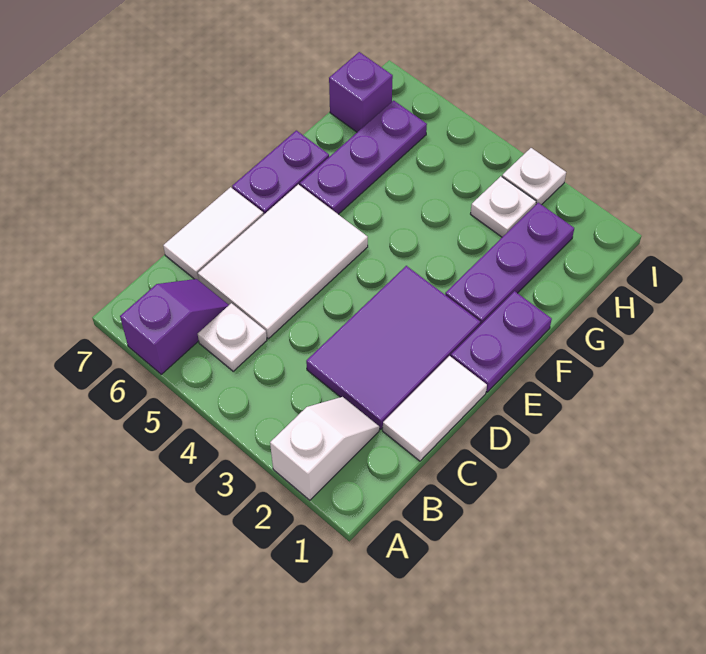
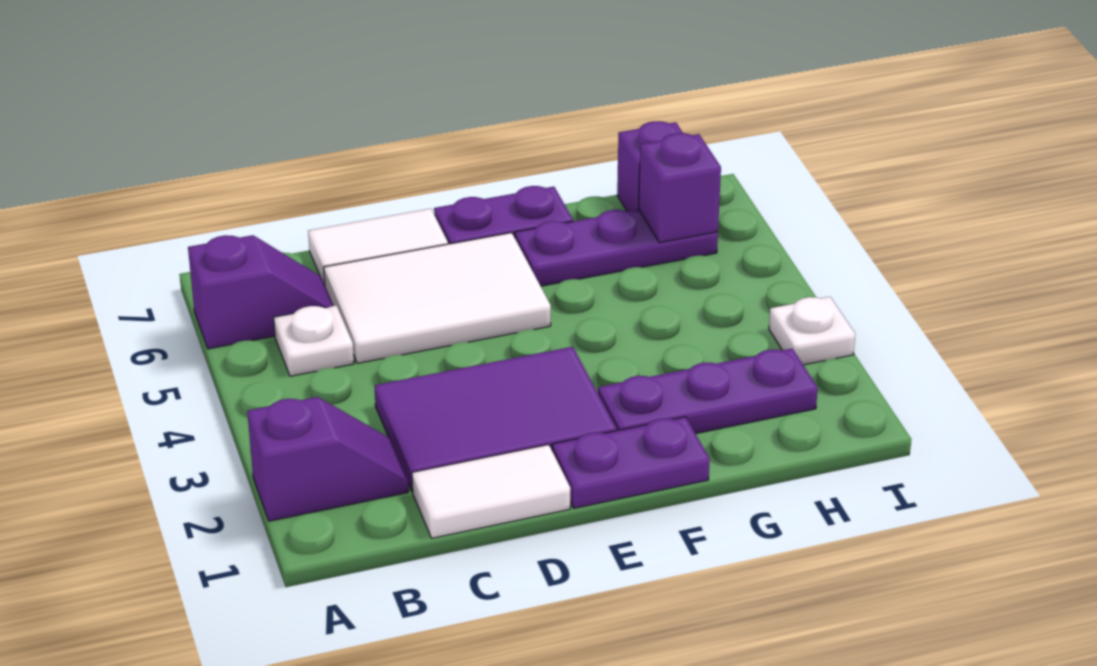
white 1x2 slope [270,397,379,500] -> purple 1x2 slope [247,397,408,521]
white 1x1 plate [471,176,536,237] -> none
none -> purple 1x1 brick [639,133,721,243]

